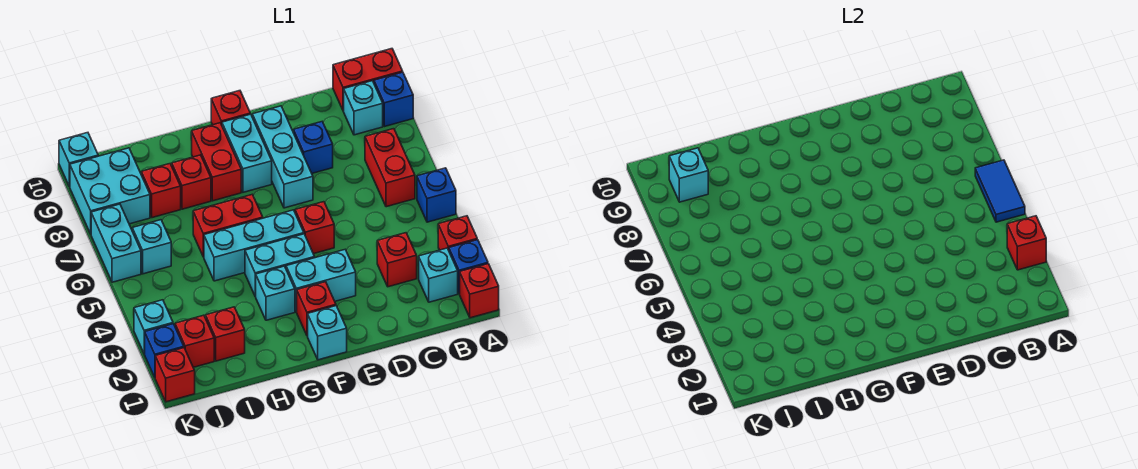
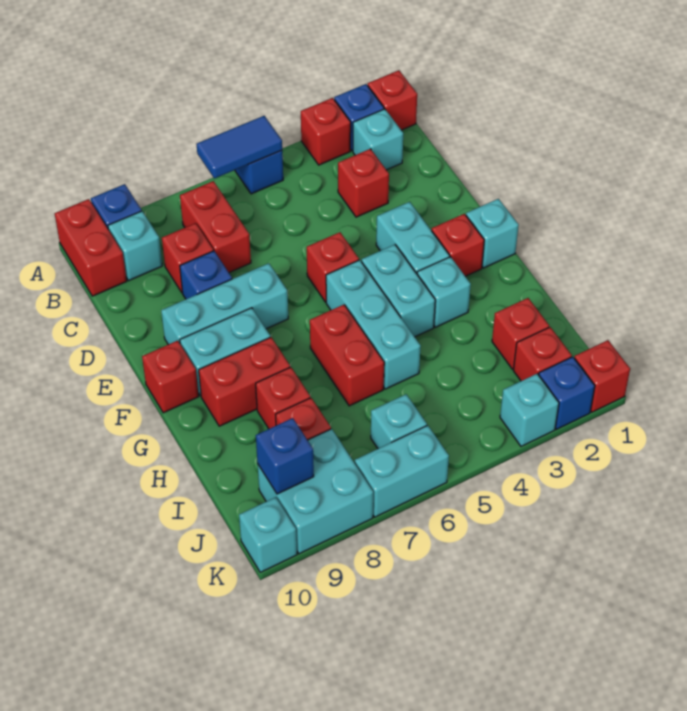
red 1x1 brick [1007,216,1046,270] -> red 1x1 brick moved to [162,223,213,293]
red 1x2 brick [365,129,415,207] -> red 1x2 brick turned to [180,181,251,272]
cyan 1x1 brick [669,148,708,202] -> blue 1x1 brick [256,418,314,494]

